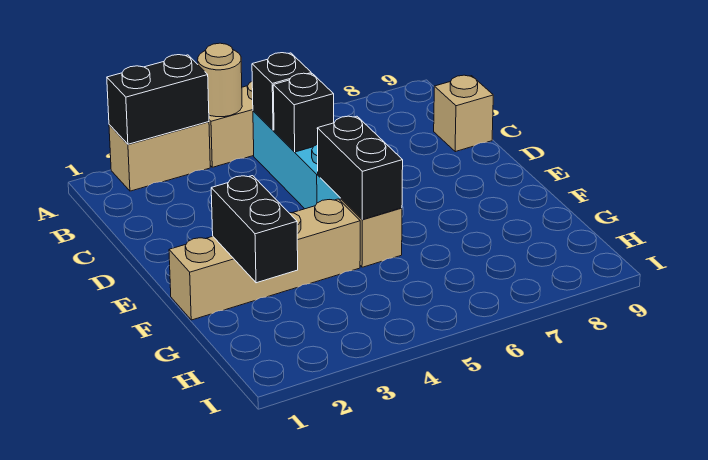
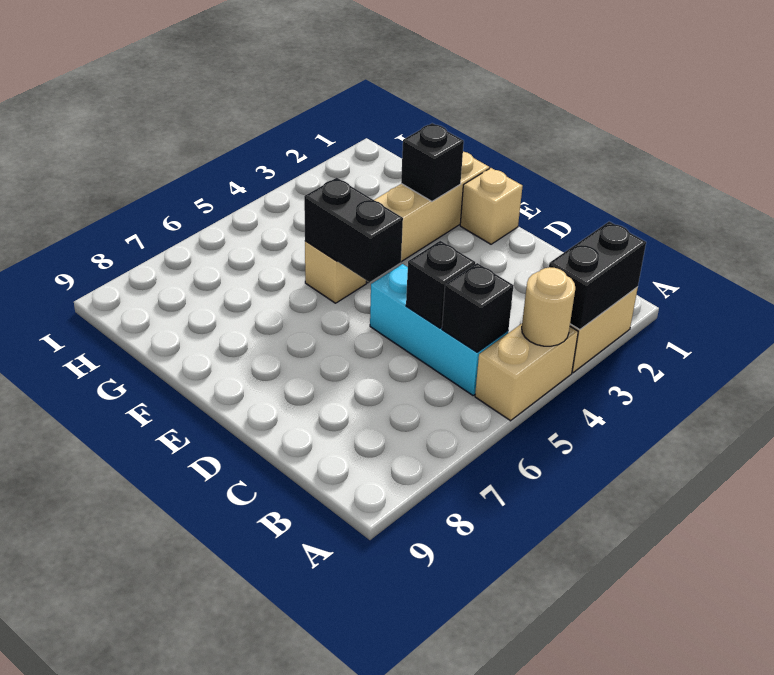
tan 1x1 brick [434,75,493,152] -> tan 1x1 brick moved to [460,168,523,244]
black 1x2 brick [211,176,298,283] -> black 1x1 brick [401,123,464,201]

